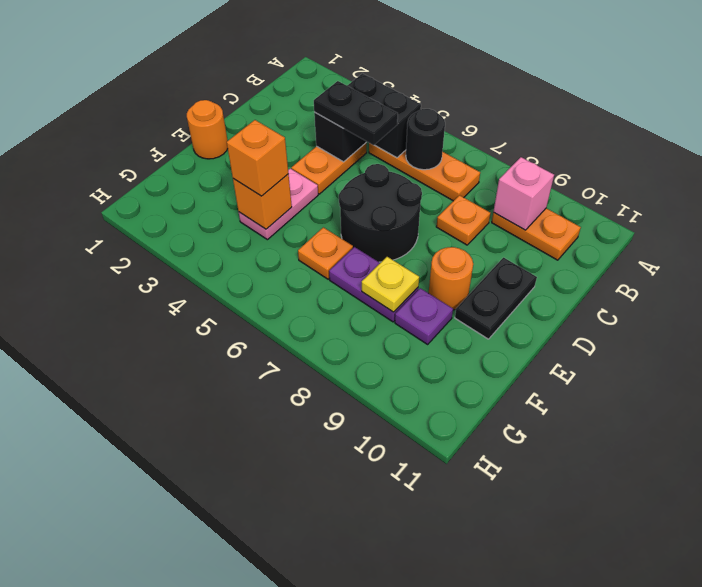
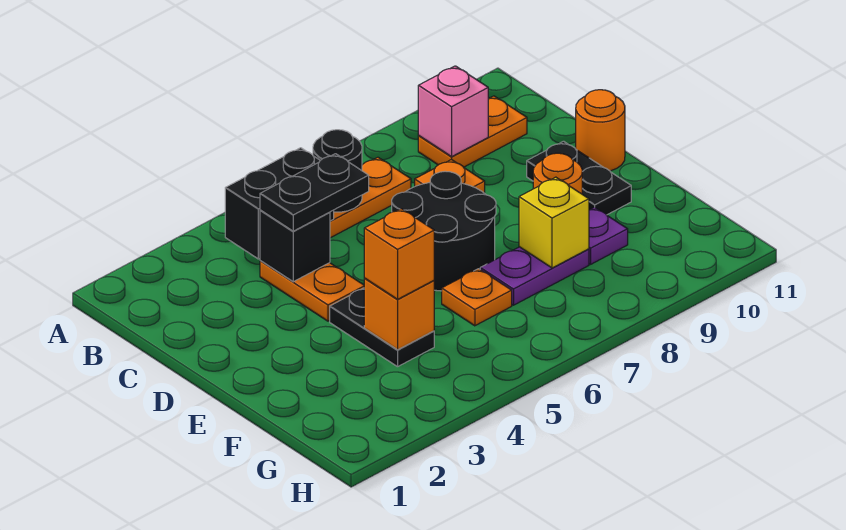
orange 1x1 round brick [187,100,228,159] -> orange 1x1 round brick moved to [576,90,625,171]
pink 1x2 plate [239,169,318,240] -> black 1x2 plate [330,288,434,367]
yellow 1x1 plate [362,257,419,312] -> yellow 1x1 brick [519,177,589,268]

